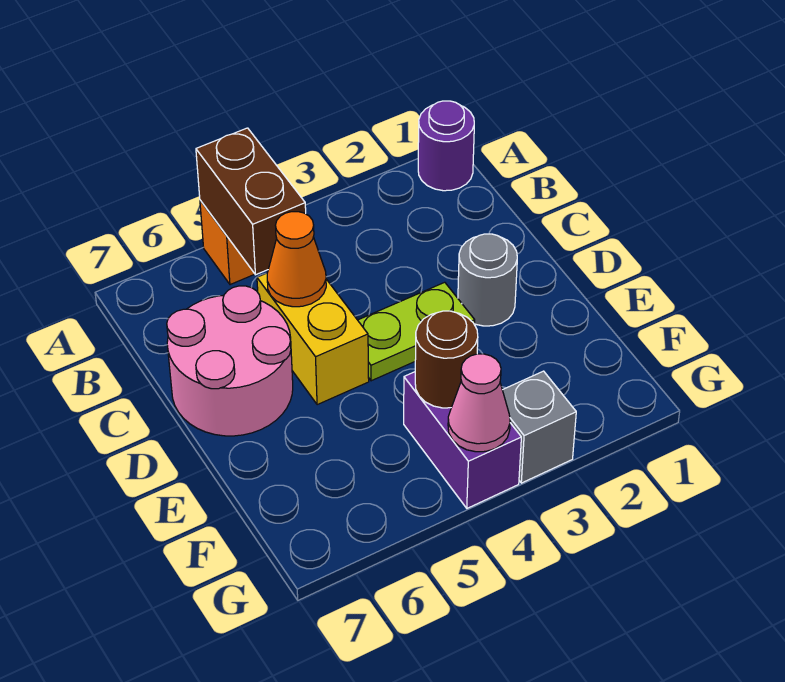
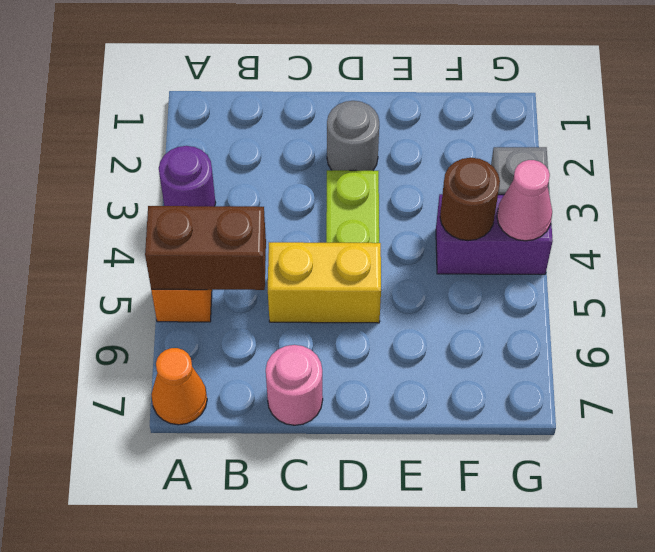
purple 1x1 round brick [418,101,474,191] -> purple 1x1 round brick moved to [159,146,216,206]
orange 1x1 cone [267,212,326,307] -> orange 1x1 cone moved to [151,348,207,425]
pink 2x2 round brick [167,286,293,436] -> pink 1x1 round brick [266,345,323,425]

